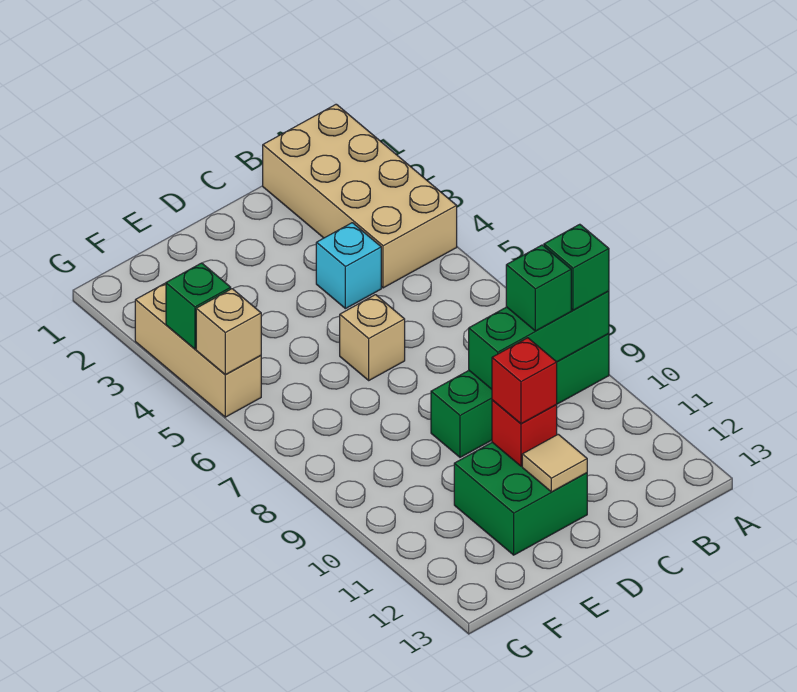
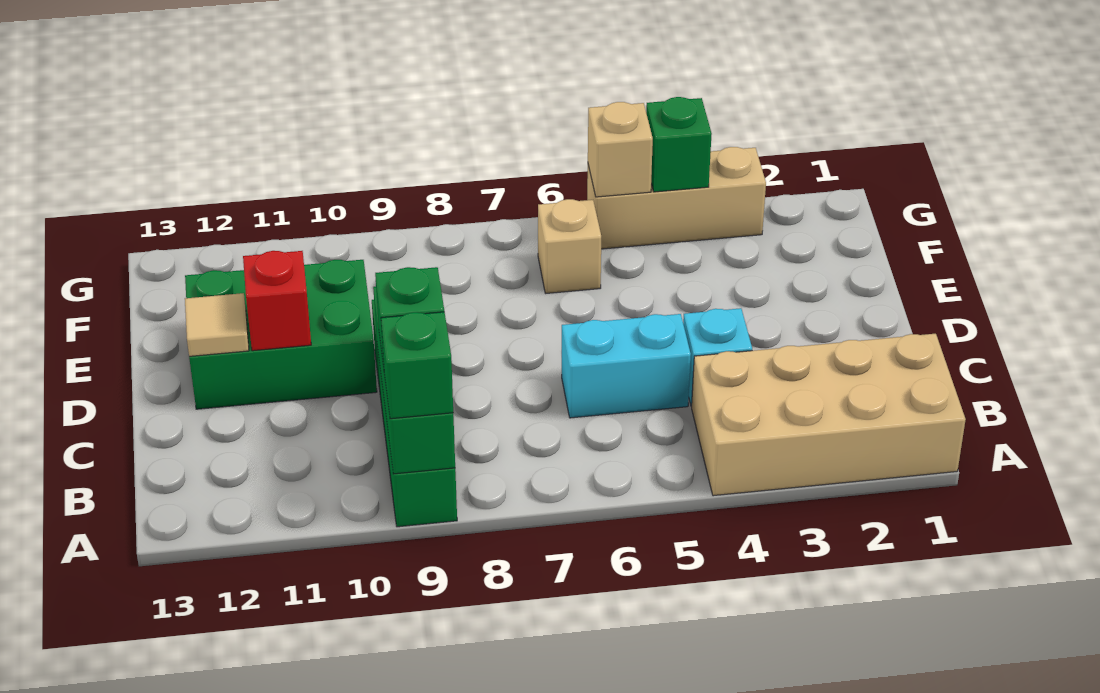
none -> cyan 1x2 brick [562,314,691,418]
tan 1x1 brick [340,295,405,380] -> tan 1x1 brick moved to [538,199,601,293]
green 2x2 brick [454,442,587,555] -> green 2x3 brick [185,260,377,409]
red 1x1 brick [492,338,557,424] -> none

